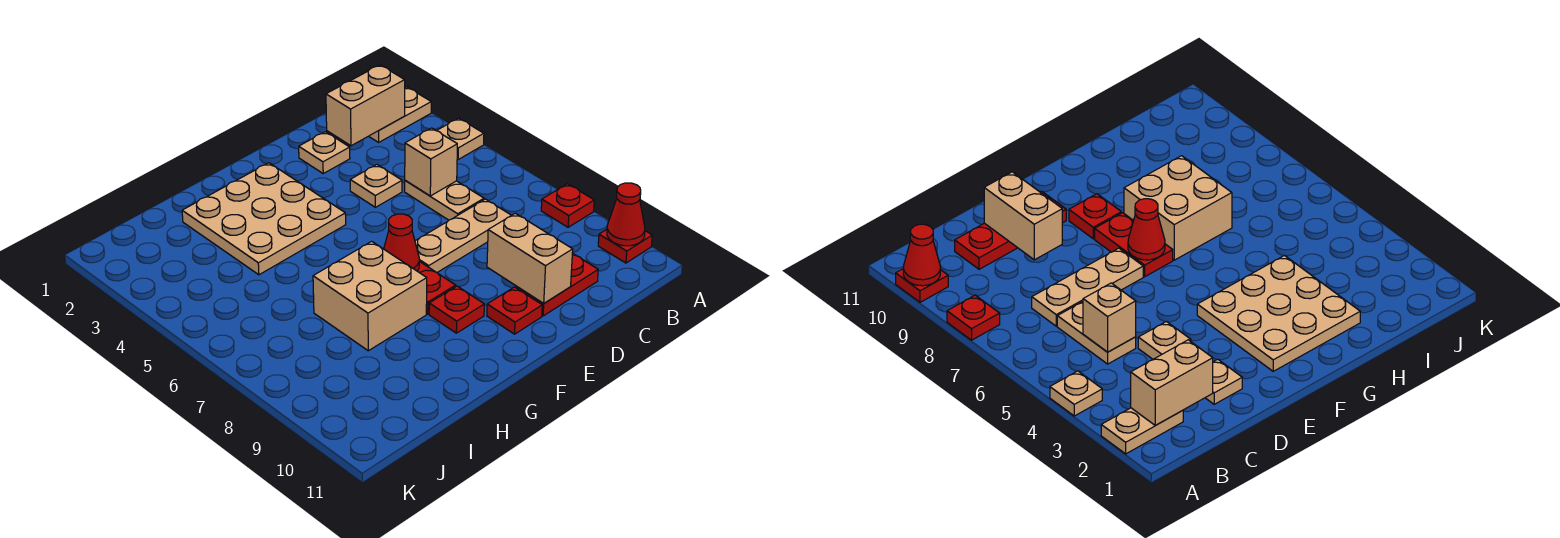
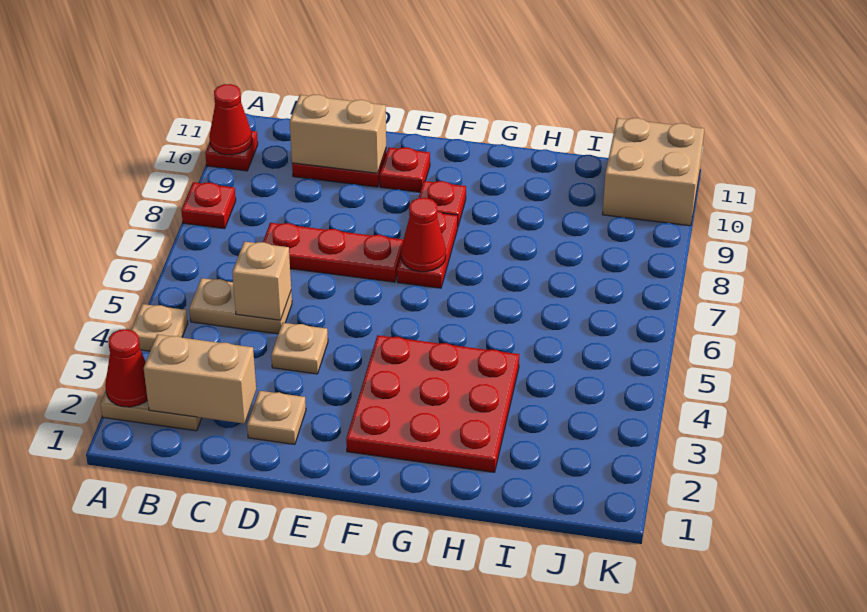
none -> red 1x1 cone [105,329,148,407]
tan 1x2 plate [405,181,484,220] -> tan 1x2 plate turned to [189,278,292,334]
tan 1x3 plate [415,199,511,272] -> red 1x3 plate [263,223,403,282]
tan 1x2 brick [487,213,573,303] -> tan 1x2 brick turned to [290,95,386,173]
tan 3x3 plate [182,163,346,275] -> red 3x3 plate [346,335,519,472]
tan 2x2 brick [313,241,427,351] -> tan 2x2 brick moved to [603,118,704,226]

